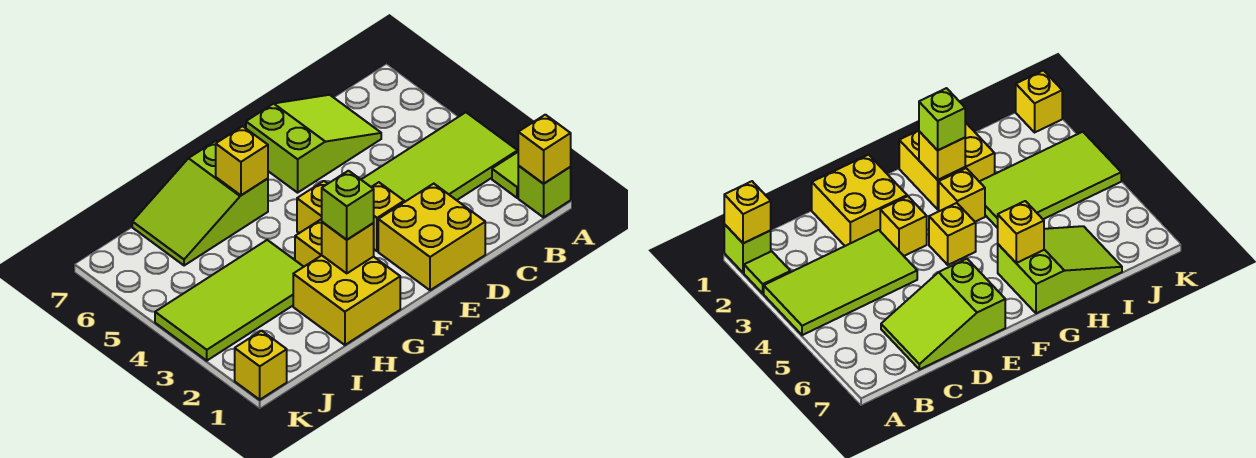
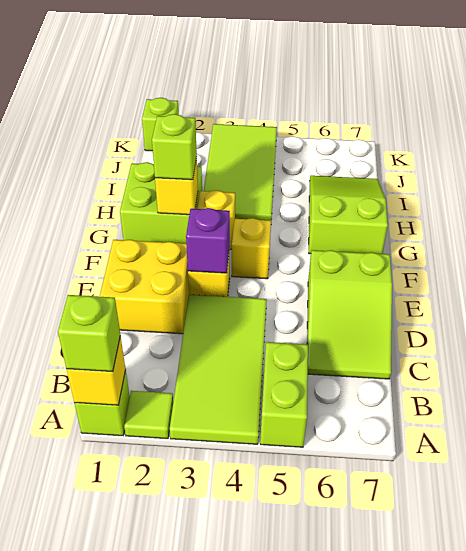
none -> lime 1x1 brick [58,295,120,372]
none -> lime 1x2 brick [260,342,308,447]
none -> purple 1x1 brick [186,208,230,273]
yellow 2x2 brick [293,256,400,345] -> lime 2x2 brick [120,162,202,243]
yellow 1x1 brick [216,126,268,195] -> none
yellow 1x1 brick [235,331,287,400] -> lime 1x1 brick [142,98,179,151]

